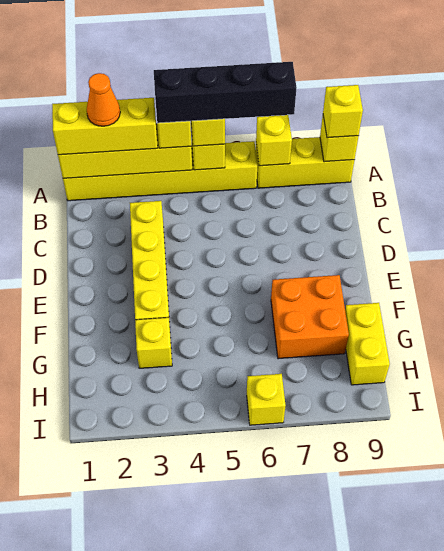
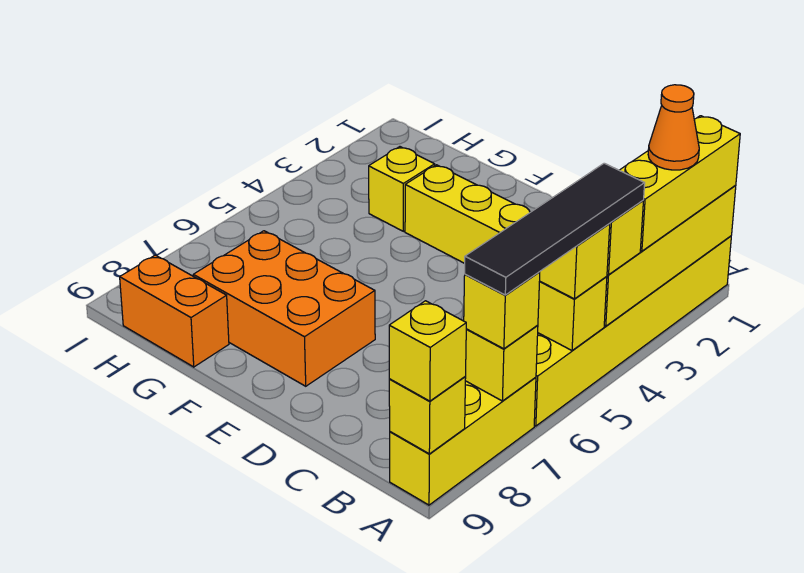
black 1x4 brick [154,62,297,123] -> black 1x4 tile [465,163,645,295]
orange 2x2 brick [271,275,349,359] -> orange 2x3 brick [193,231,375,386]
yellow 1x2 brick [345,303,390,385] -> orange 1x2 brick [120,255,229,367]
yellow 1x1 brick [247,374,286,425] -> yellow 1x1 brick moved to [464,272,540,349]

